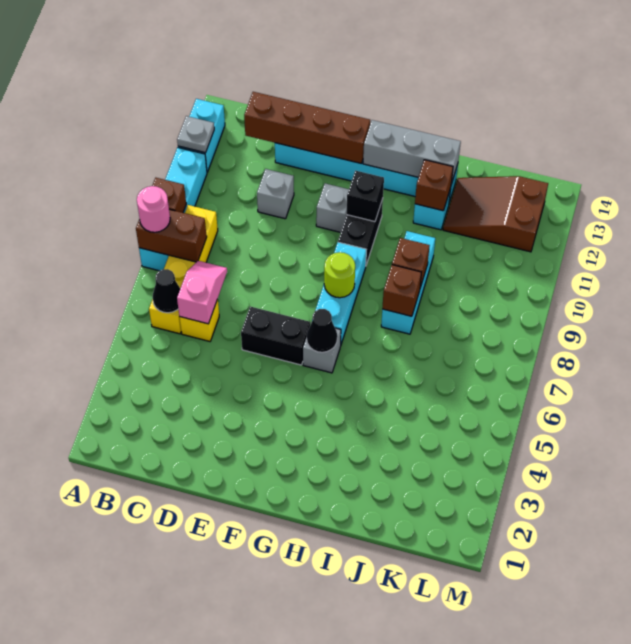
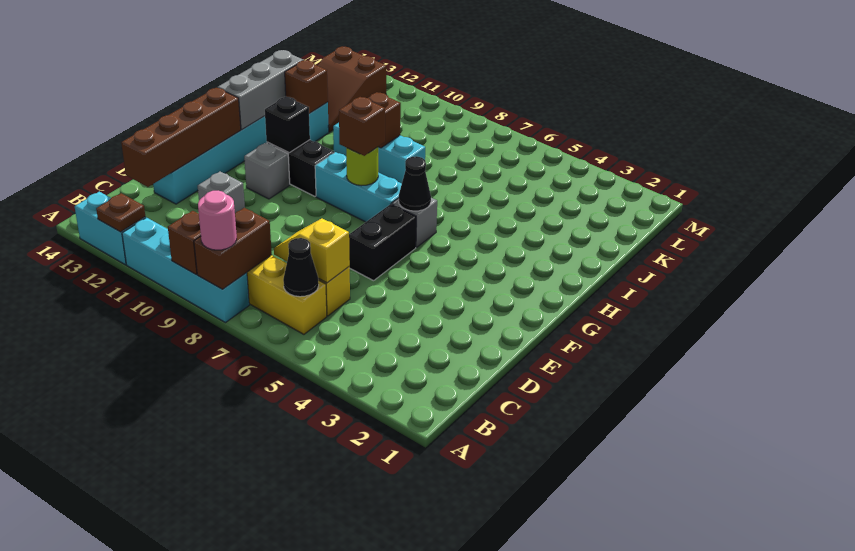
grey 1x1 plate [177,116,214,153] -> brown 1x1 plate [96,193,145,232]
pink 1x2 slope [177,261,227,324] -> yellow 1x2 slope [274,219,350,283]
brown 1x1 brick [382,265,421,316] -> brown 1x1 brick moved to [339,97,385,156]

